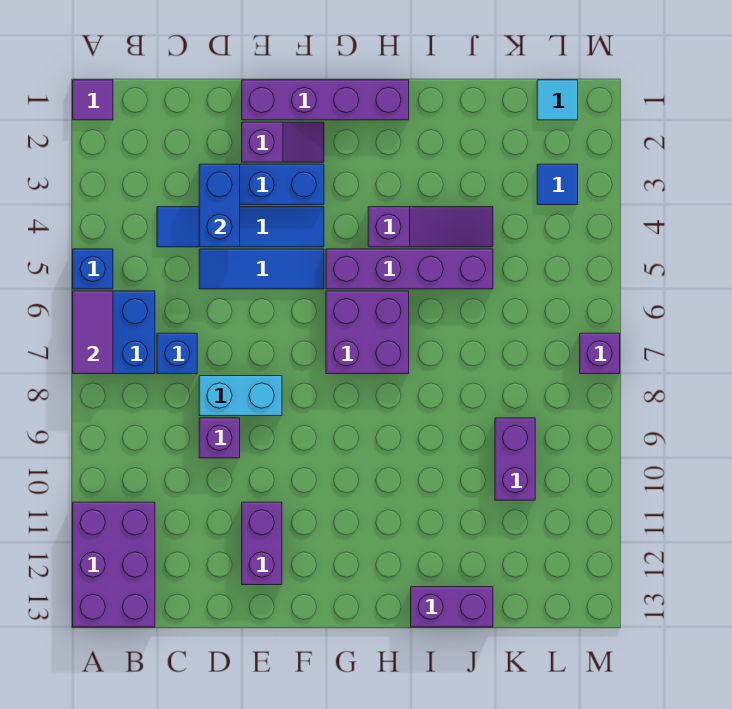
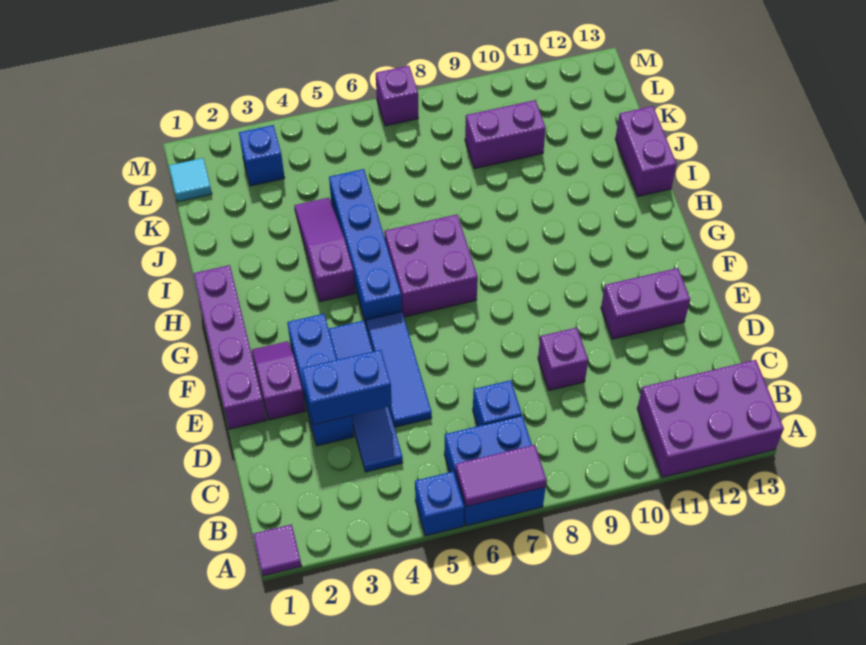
cyan 1x2 brick [199,376,282,416] -> none
purple 1x4 brick [326,249,493,289] -> blue 1x4 brick [329,169,402,324]
blue 1x1 tile [537,164,578,205] -> blue 1x1 brick [239,125,285,186]

